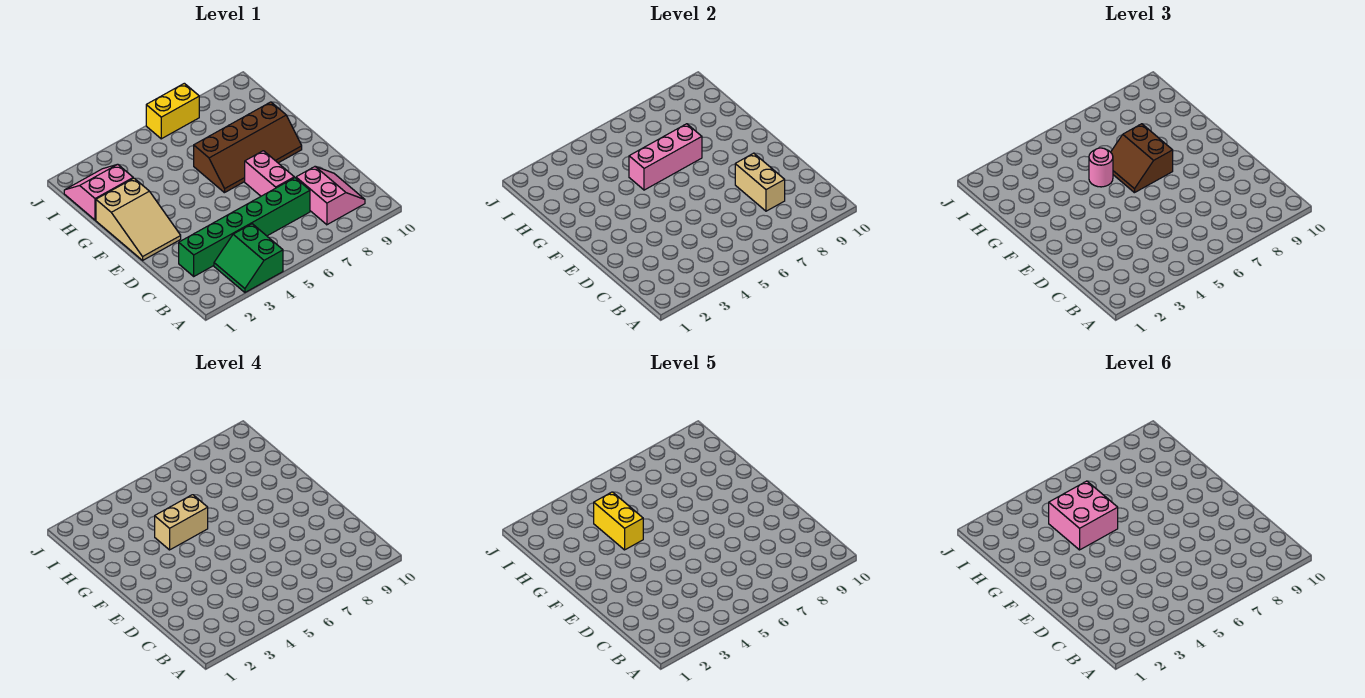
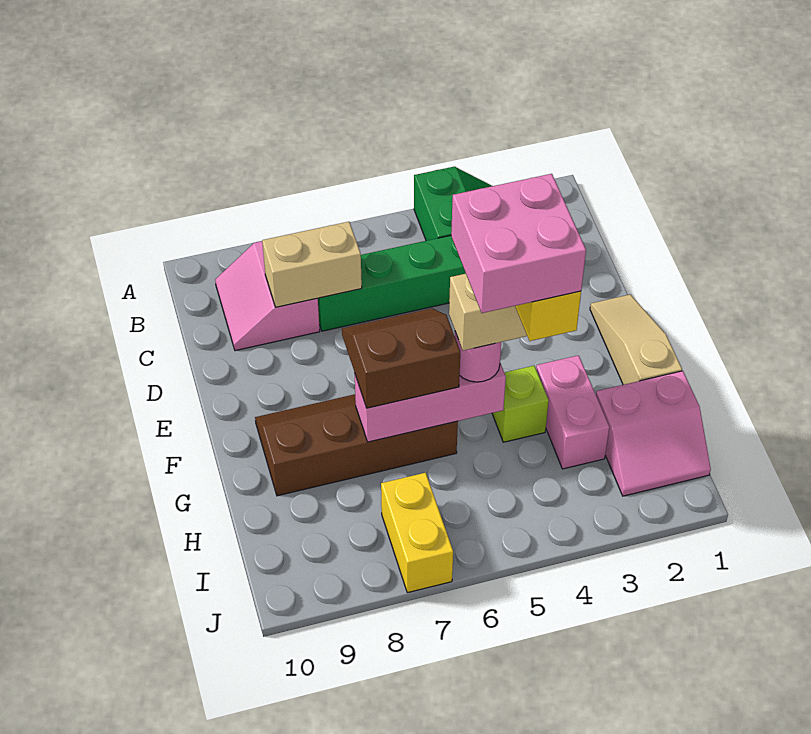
tan 1x2 brick [735,153,785,211] -> tan 1x2 brick turned to [262,222,362,307]
pink 1x2 brick [245,151,294,196] -> pink 1x2 brick moved to [536,355,609,469]
tan 2x3 slope [96,178,181,260] -> tan 1x3 slope [590,294,682,385]
brown 2x2 slope [1111,124,1173,193] -> brown 2x2 slope turned to [342,308,460,408]
none -> lime 1x1 brick [492,366,549,442]
yellow 1x2 brick [146,83,199,139] -> yellow 1x2 brick turned to [381,473,453,593]

